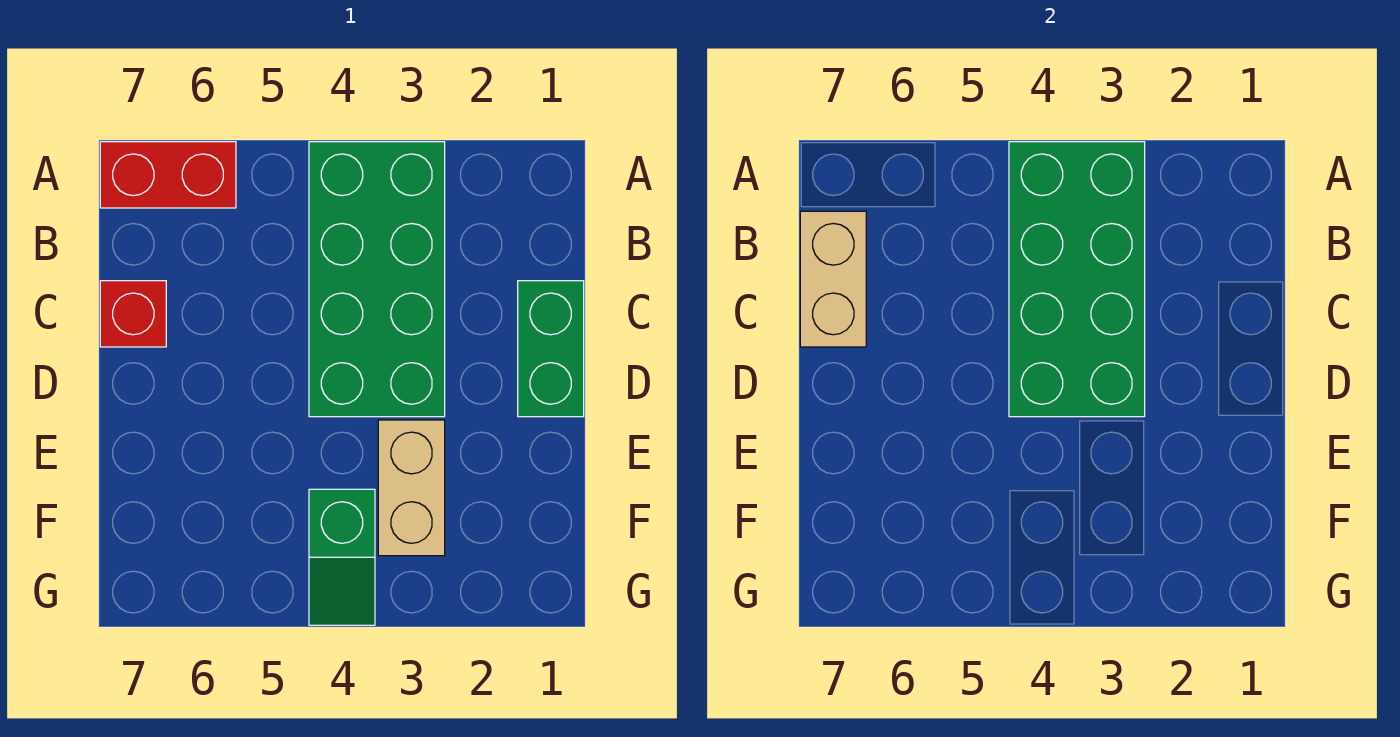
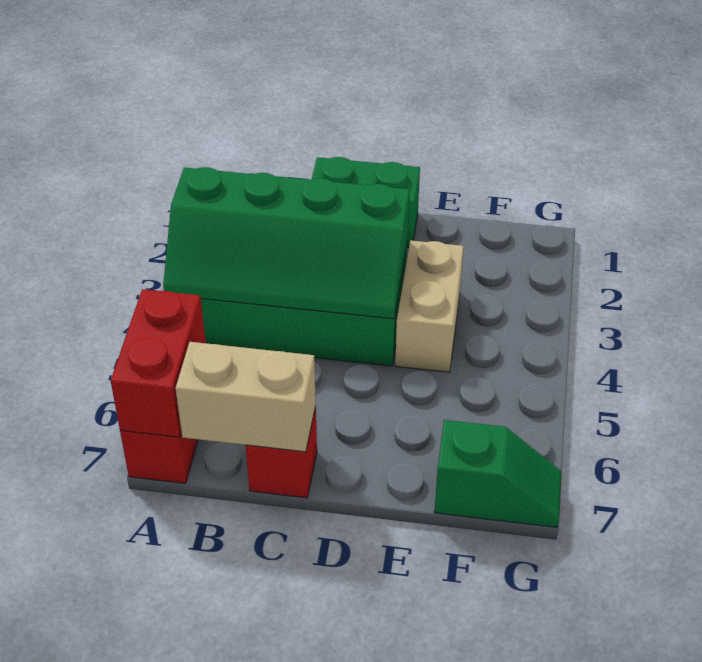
green 2x4 brick [1009,142,1145,417] -> green 2x4 slope [163,167,410,319]
none -> red 1x2 brick [111,289,206,437]
tan 1x2 brick [378,420,445,556] -> tan 1x2 brick turned to [395,240,464,372]
green 1x2 slope [309,489,375,625] -> green 1x2 slope moved to [434,420,561,527]

